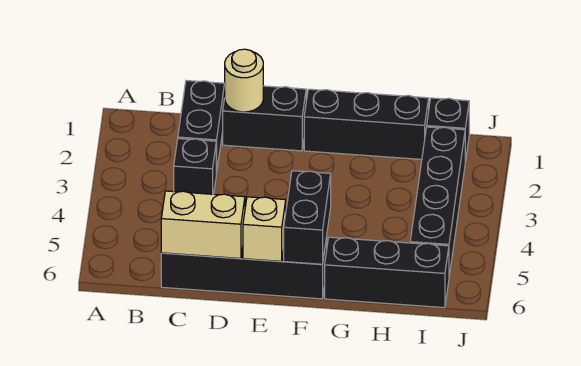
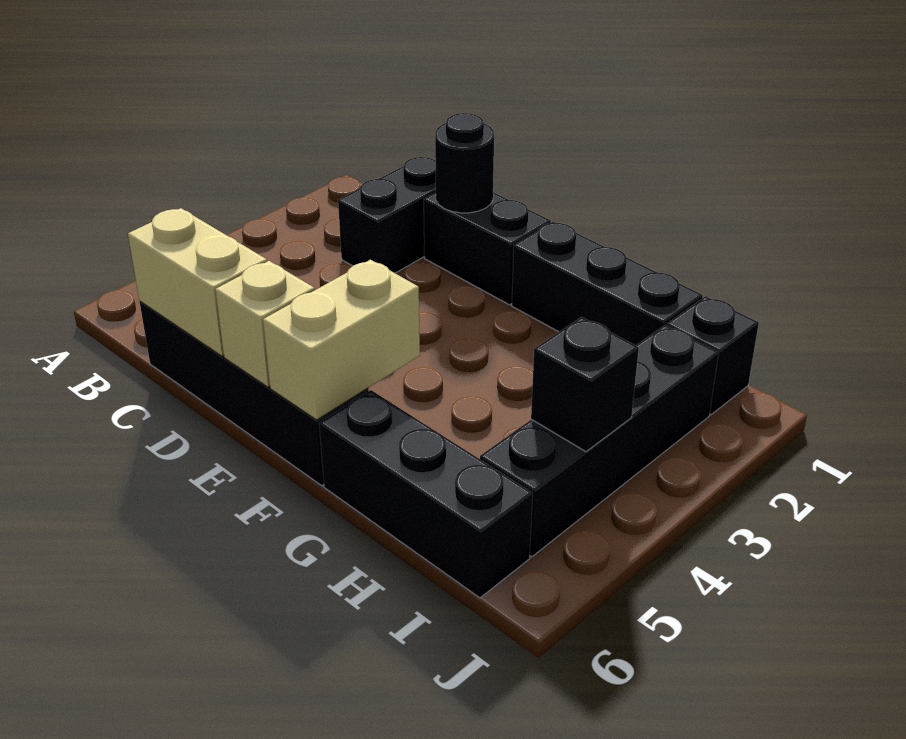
black 1x1 brick [174,139,216,194] -> black 1x1 brick moved to [531,317,639,452]
tan 1x1 round brick [225,49,263,112] -> black 1x1 round brick [435,113,494,213]
black 1x2 brick [284,171,331,264] -> tan 1x2 brick [263,260,420,420]

